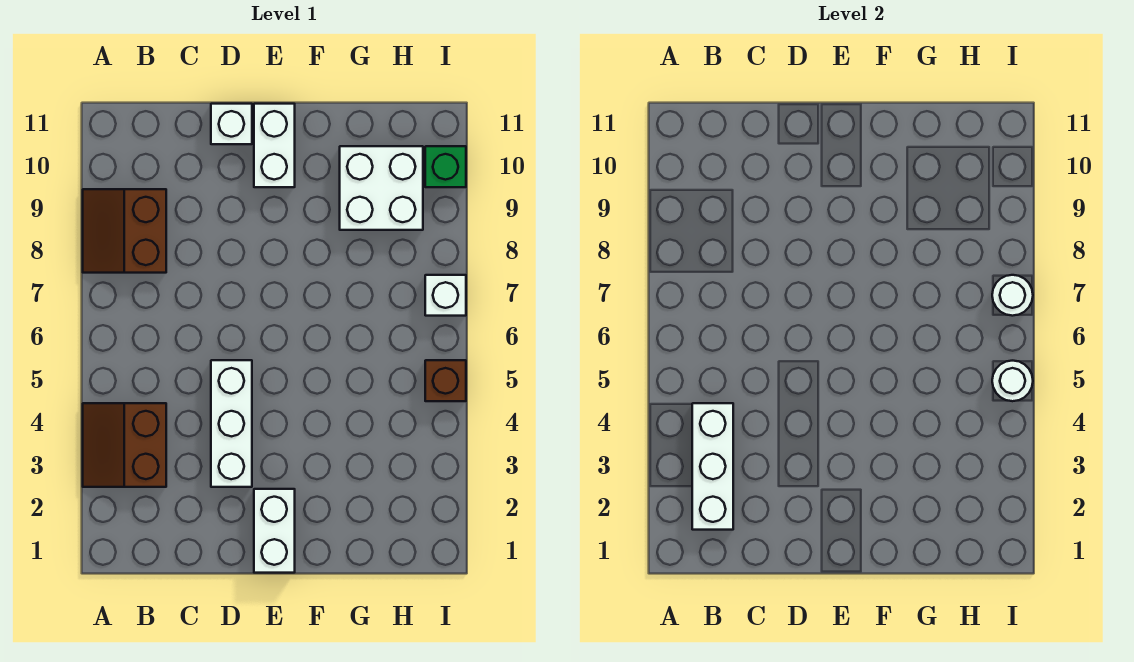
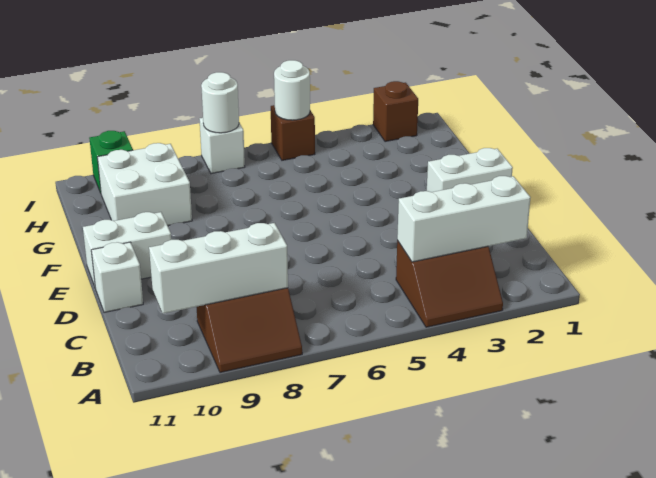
white 1x3 brick [211,360,252,487] -> white 1x3 brick moved to [149,223,288,314]
none -> brown 1x1 brick [373,81,418,142]

